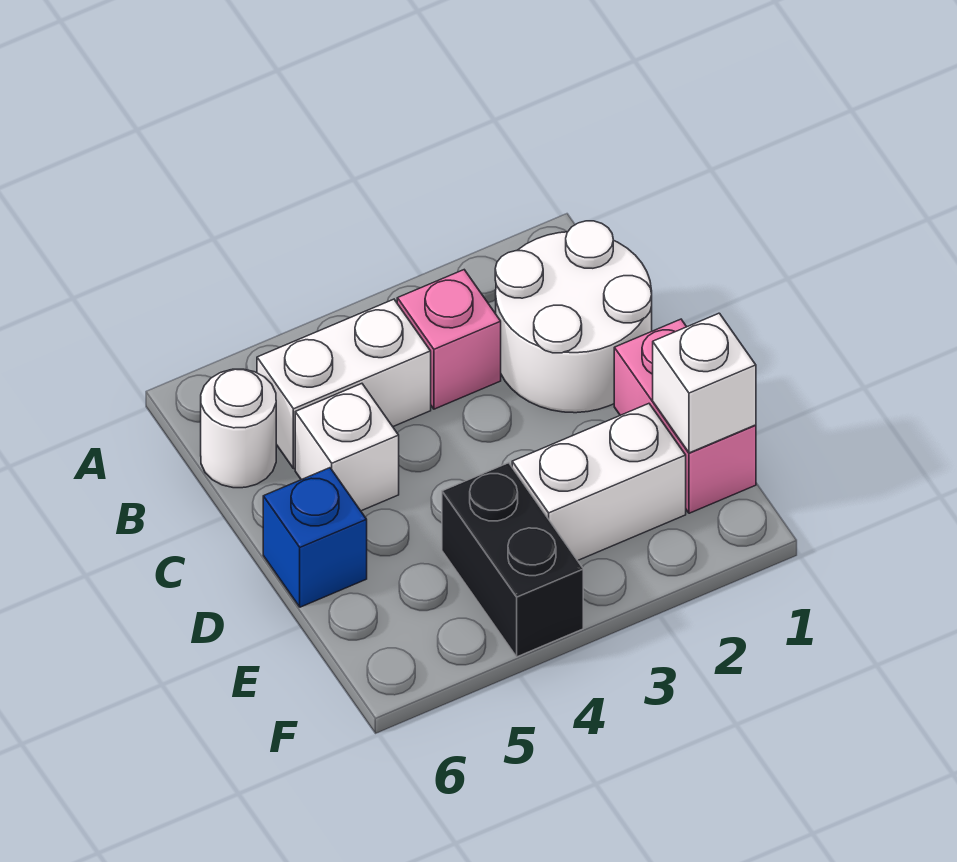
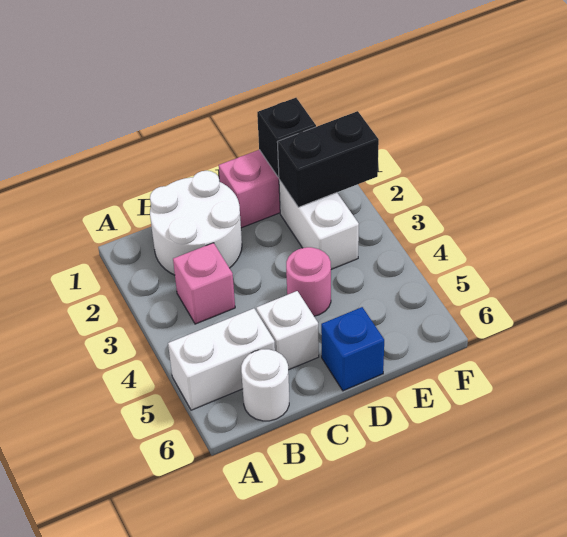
white 1x2 brick [257,299,431,469] -> white 1x2 brick turned to [168,308,275,410]
none -> pink 1x1 round brick [286,247,331,316]
white 1x1 brick [653,313,756,453] -> black 1x1 brick [257,98,316,177]
black 1x2 brick [442,463,583,657] -> black 1x2 brick moved to [277,111,379,207]

